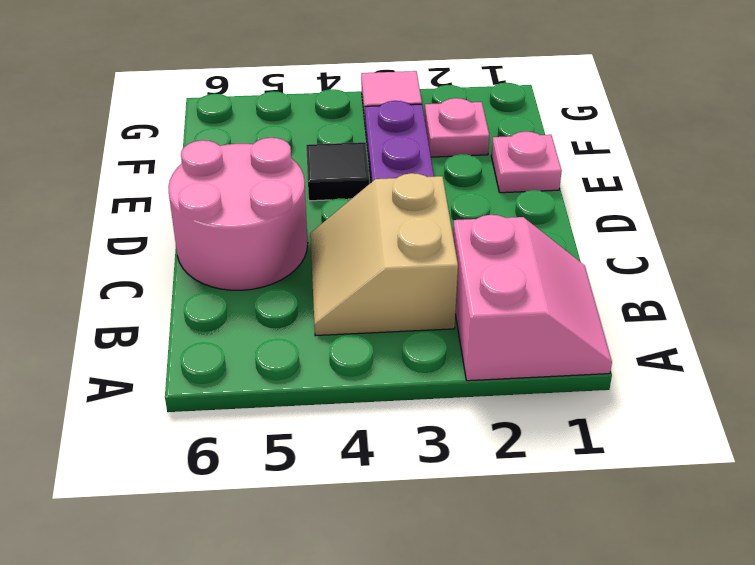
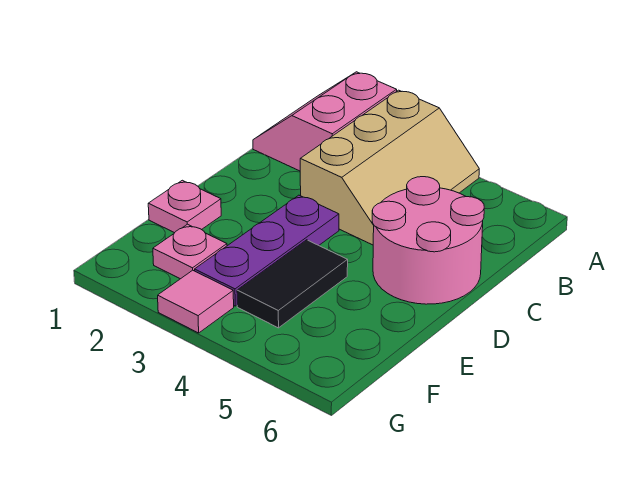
tan 2x2 slope [310,173,458,336] -> tan 2x3 slope [300,90,479,245]
black 1x1 tile [306,142,370,201] -> black 1x2 tile [237,240,348,328]

